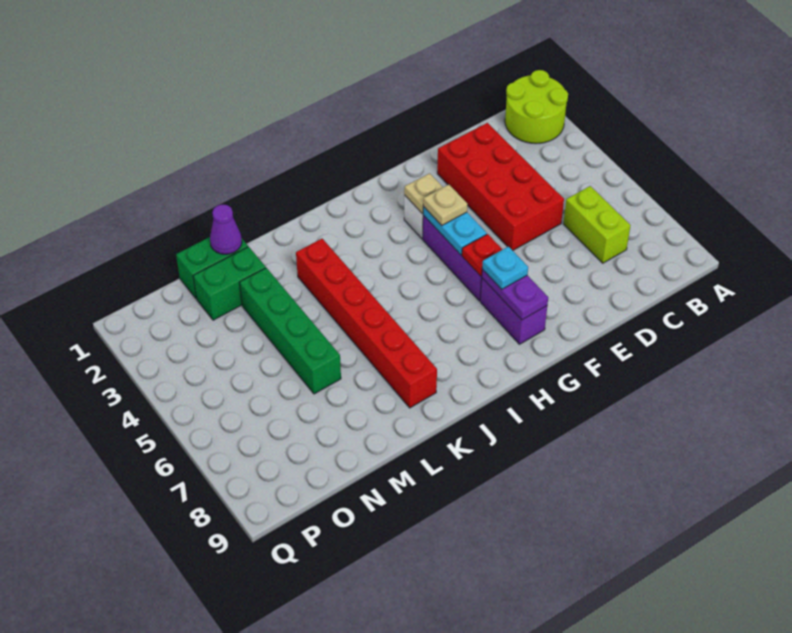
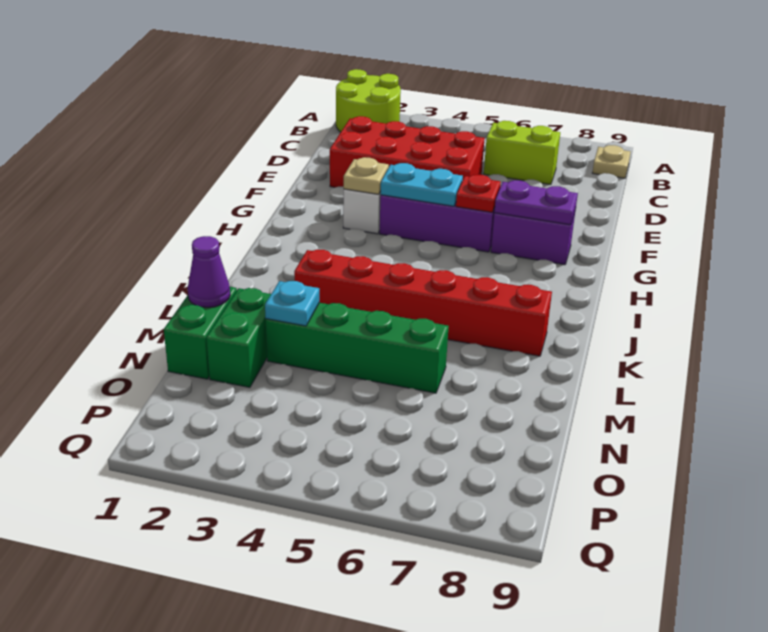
tan 1x1 plate [423,185,468,225] -> tan 1x1 plate moved to [592,145,631,178]
cyan 1x1 plate [482,247,528,289] -> cyan 1x1 plate moved to [265,281,319,326]

